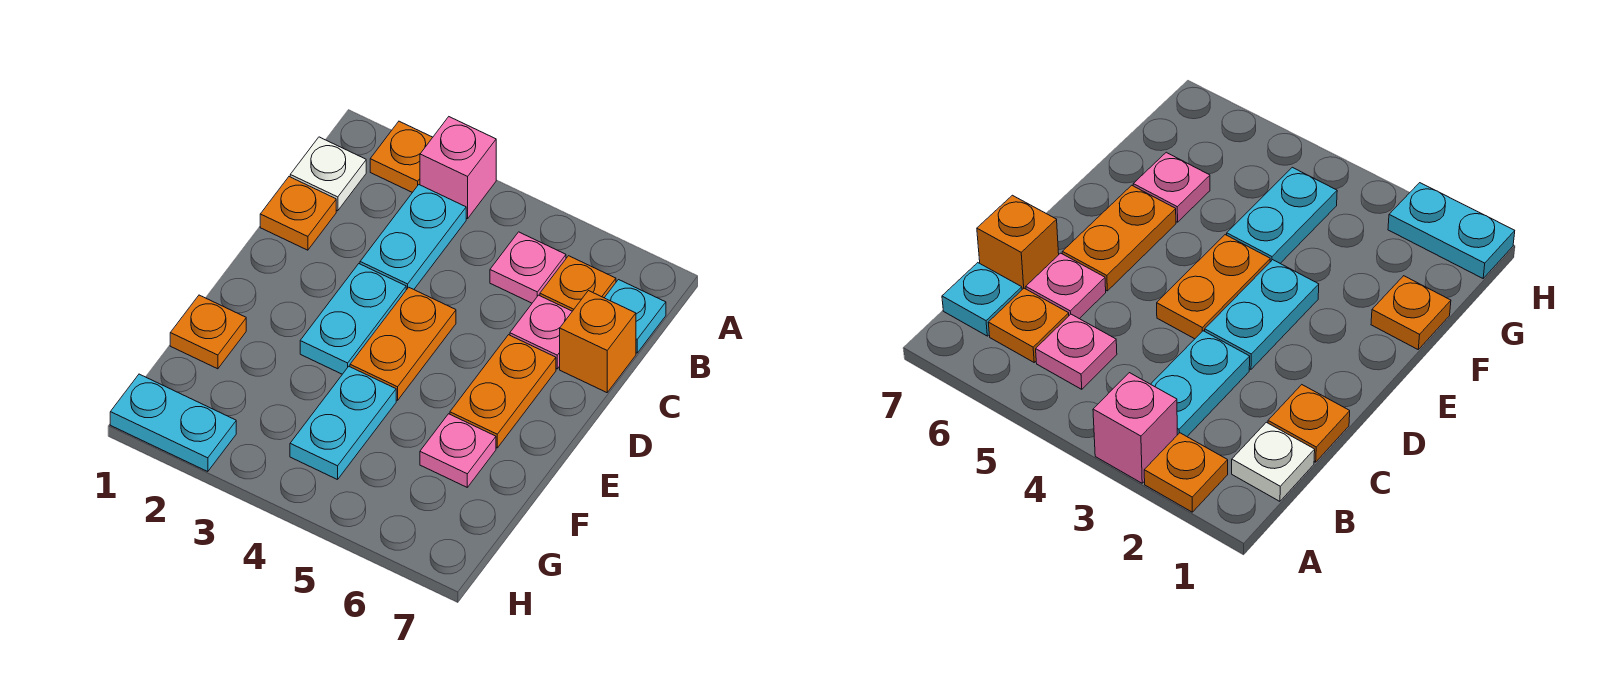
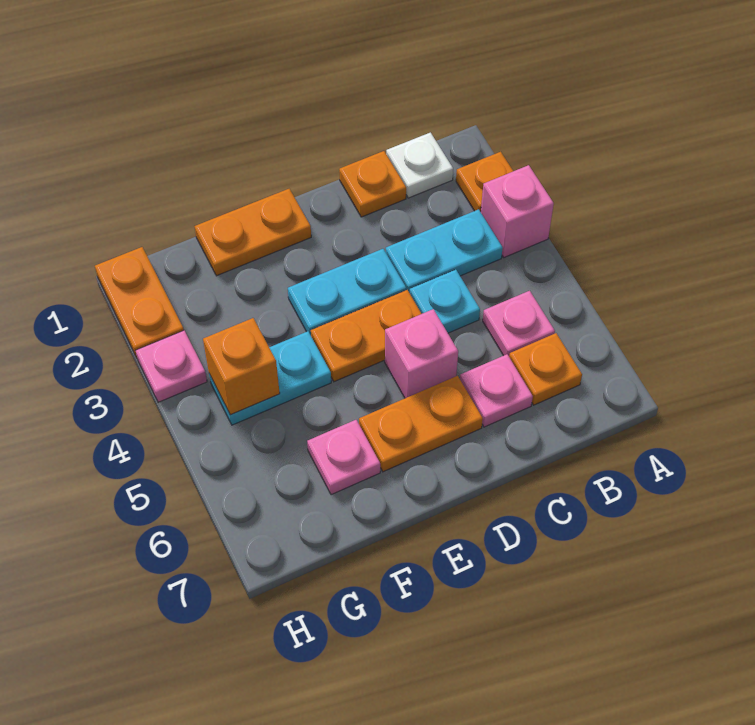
cyan 1x1 plate [605,280,666,353] -> cyan 1x1 plate moved to [410,270,480,333]
orange 1x1 brick [560,291,636,393] -> orange 1x1 brick moved to [203,318,280,415]
none -> pink 1x1 brick [385,309,458,398]
orange 1x1 plate [170,295,246,369] -> orange 1x2 plate [195,189,311,276]
cyan 1x2 plate [110,374,236,472] -> orange 1x2 plate [95,247,184,357]
none -> pink 1x1 plate [136,330,207,402]

